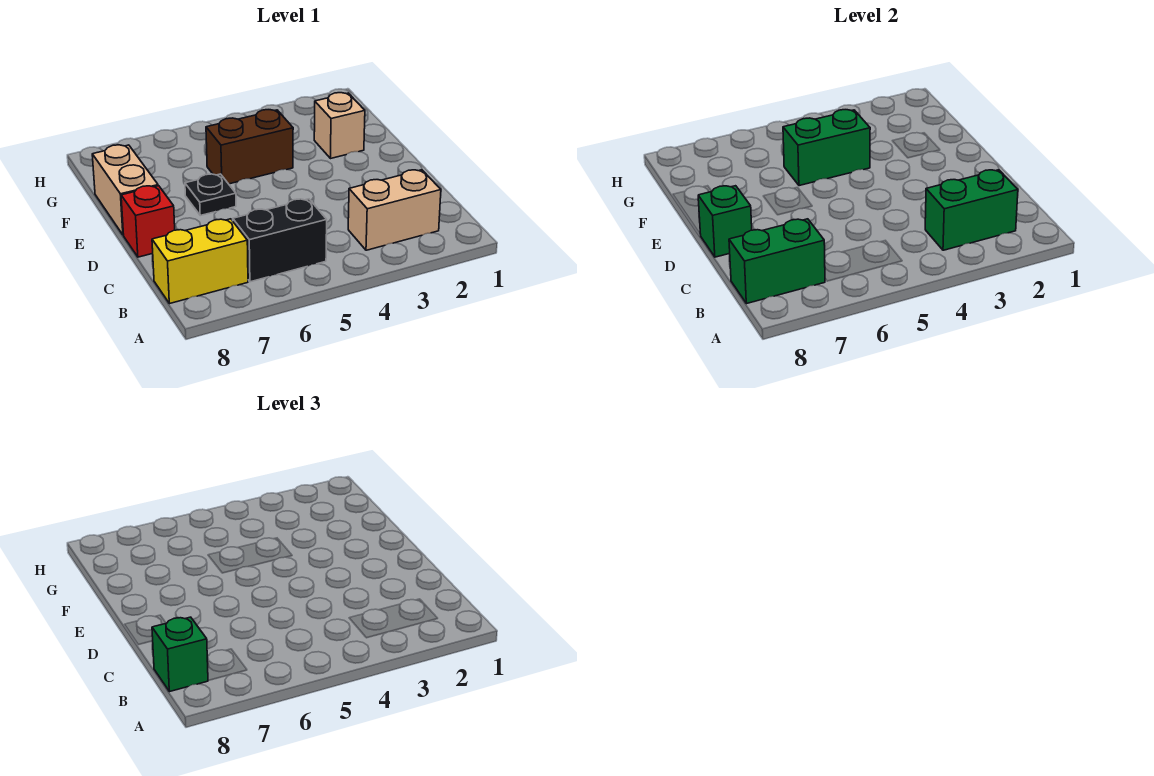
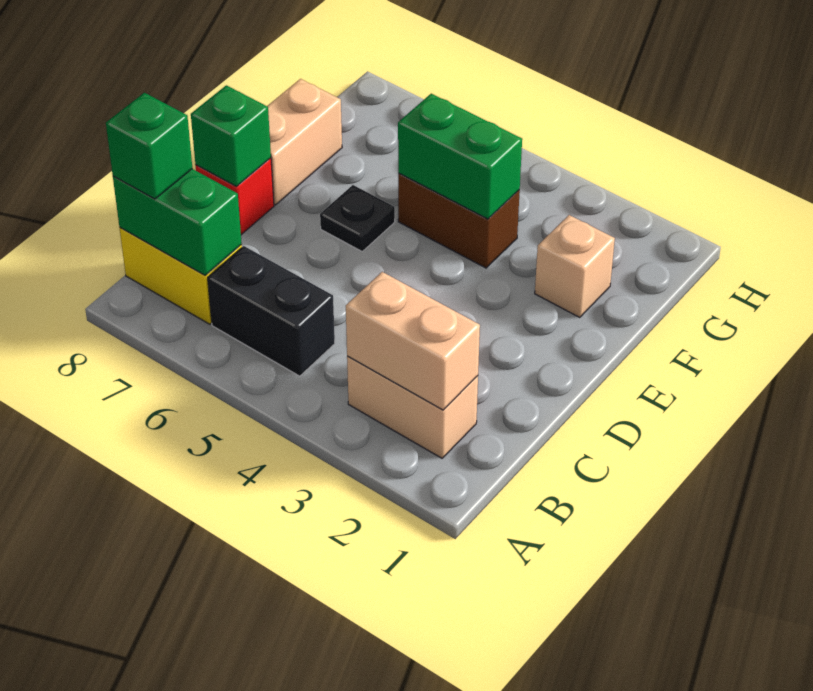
green 1x2 brick [925,170,1018,250] -> tan 1x2 brick [346,272,480,410]

